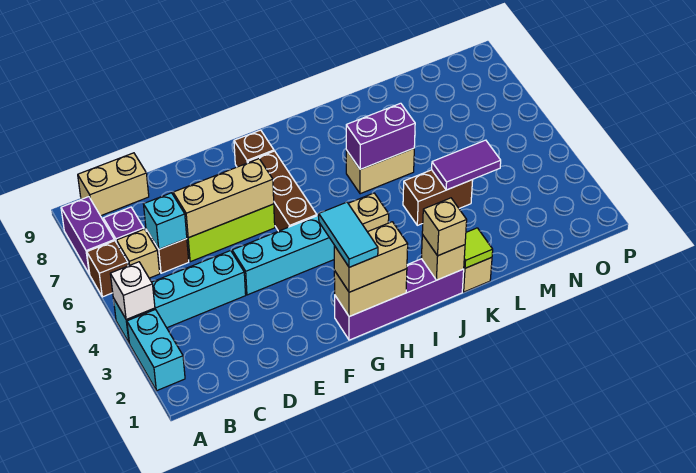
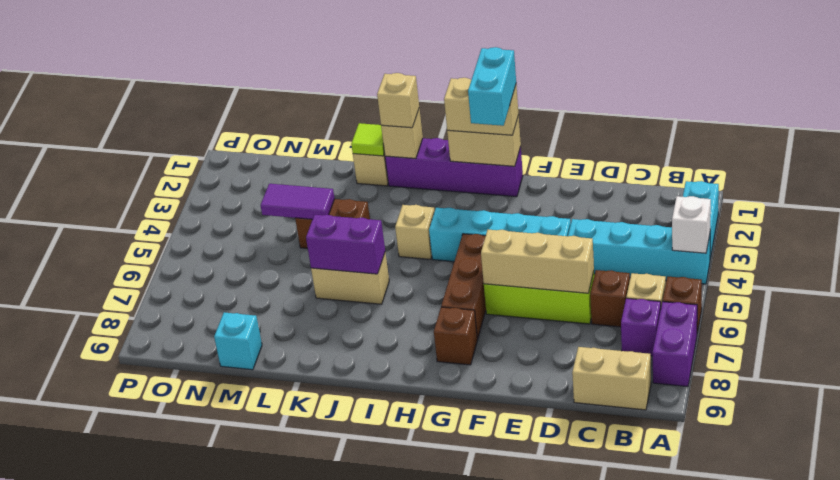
cyan 1x1 brick [144,193,187,249] -> cyan 1x1 brick moved to [214,312,262,370]
cyan 1x2 tile [319,202,378,267] -> cyan 1x2 brick [468,47,516,126]

